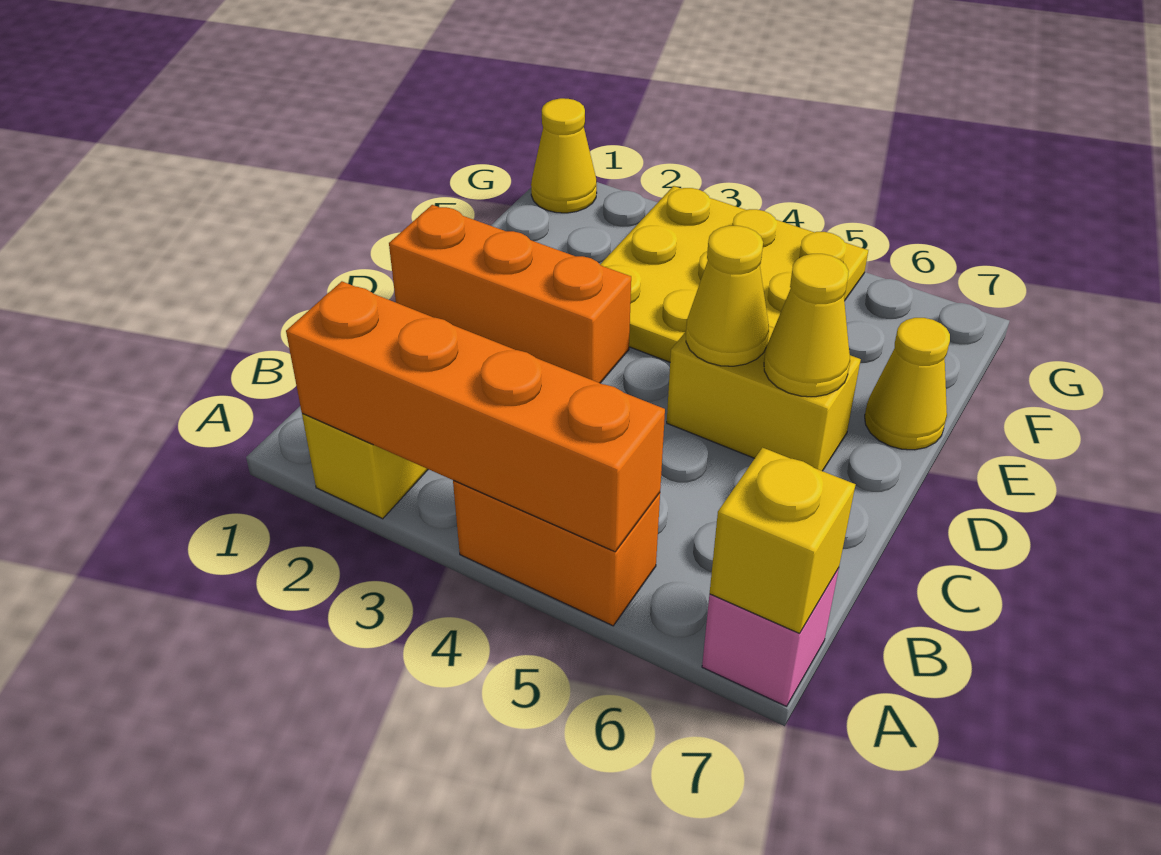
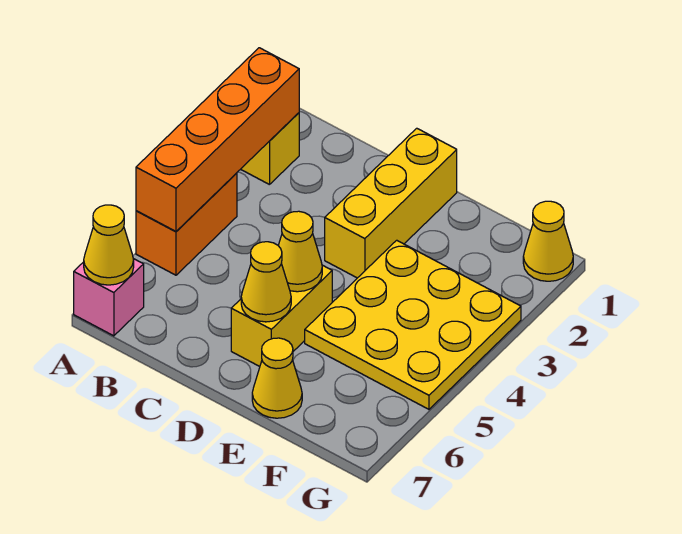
yellow 1x1 brick [710,448,856,633] -> yellow 1x1 cone [84,205,134,285]
orange 1x3 brick [389,205,631,383] -> yellow 1x3 brick [325,128,457,278]

